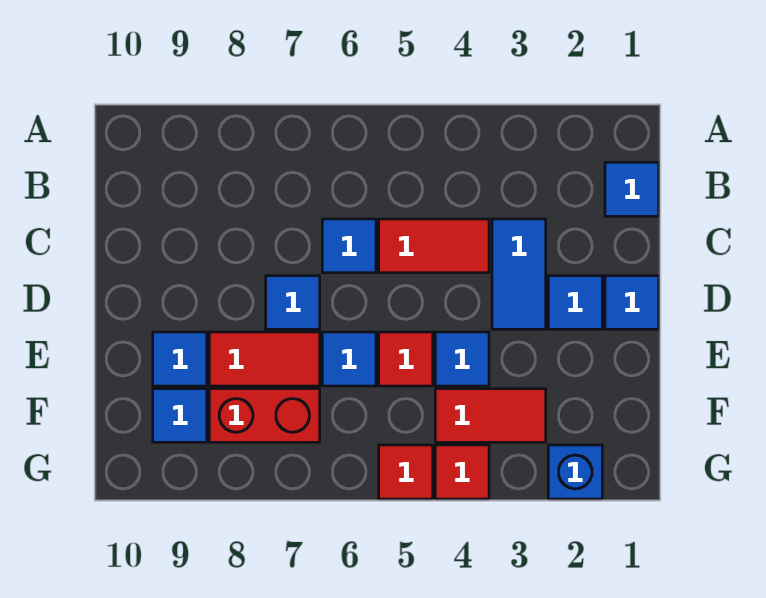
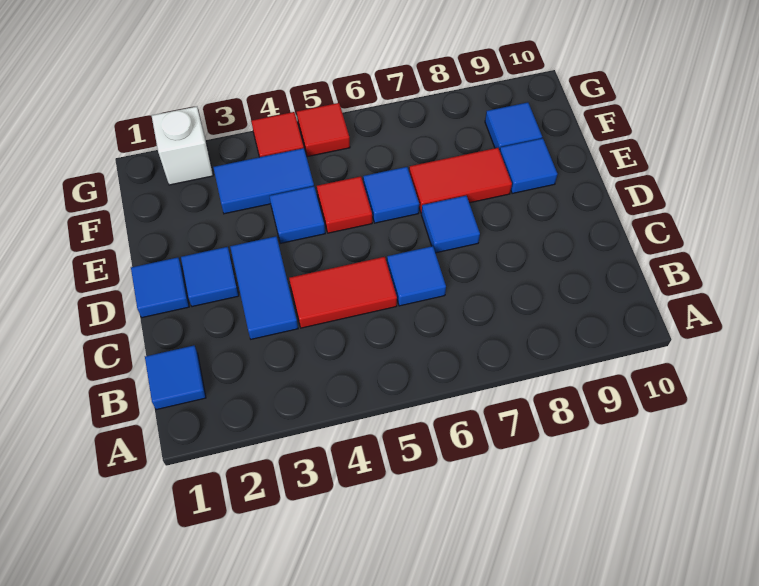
red 1x2 tile [435,389,546,442] -> blue 1x2 tile [213,148,314,214]
red 1x2 brick [209,389,320,442] -> none
blue 1x1 brick [548,445,602,499] -> white 1x1 brick [152,106,213,185]

